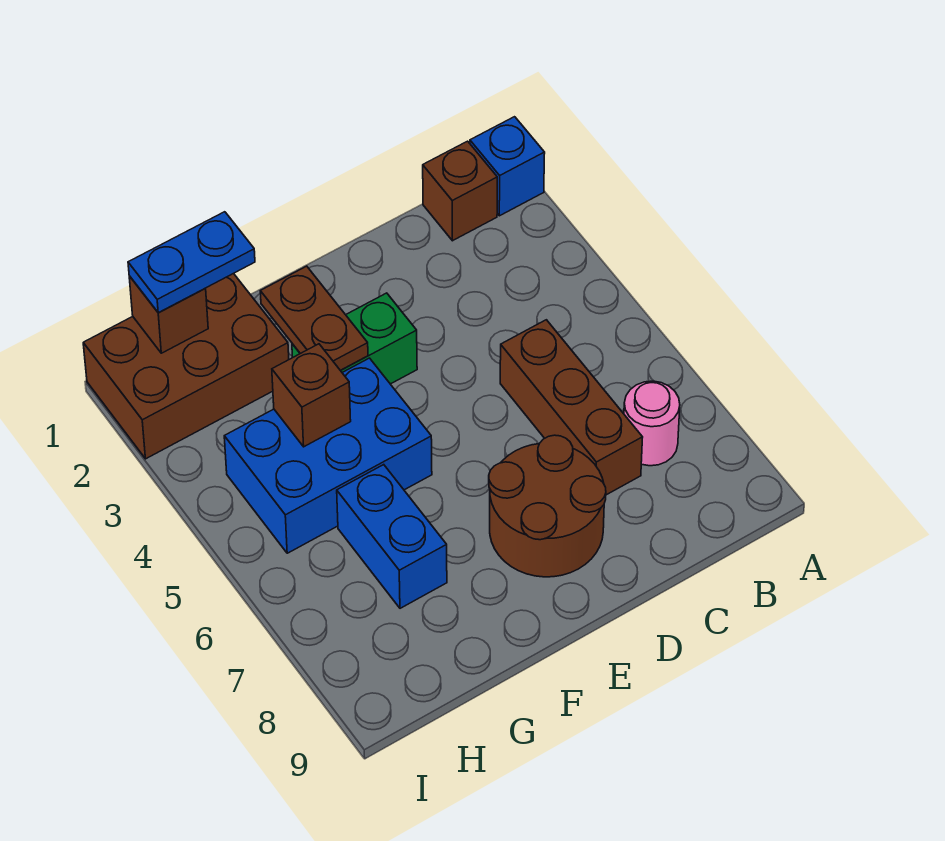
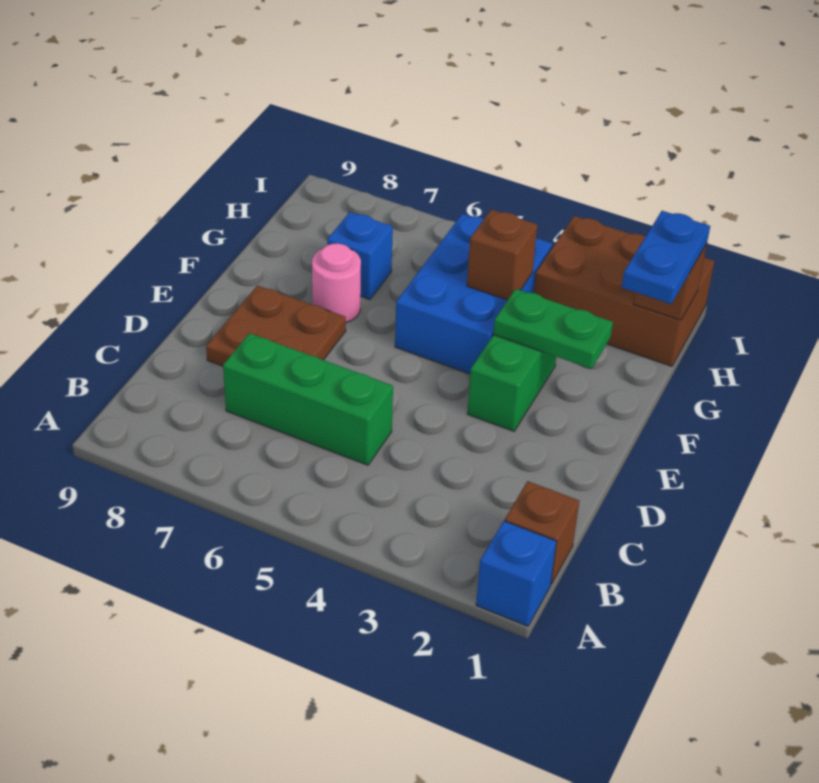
pink 1x1 round brick [624,381,680,466] -> pink 1x1 round brick moved to [312,243,361,323]
brown 1x3 brick [500,320,643,495] -> green 1x3 brick [223,333,393,465]
brown 2x2 round brick [489,435,606,577] -> brown 2x2 plate [206,285,346,366]
brown 1x2 plate [260,266,368,370] -> green 1x2 plate [493,289,613,369]
brown 2x3 brick [83,273,289,459] -> brown 2x3 brick turned to [534,216,714,366]
blue 1x2 brick [337,465,447,608] -> blue 1x1 brick [327,212,393,299]

